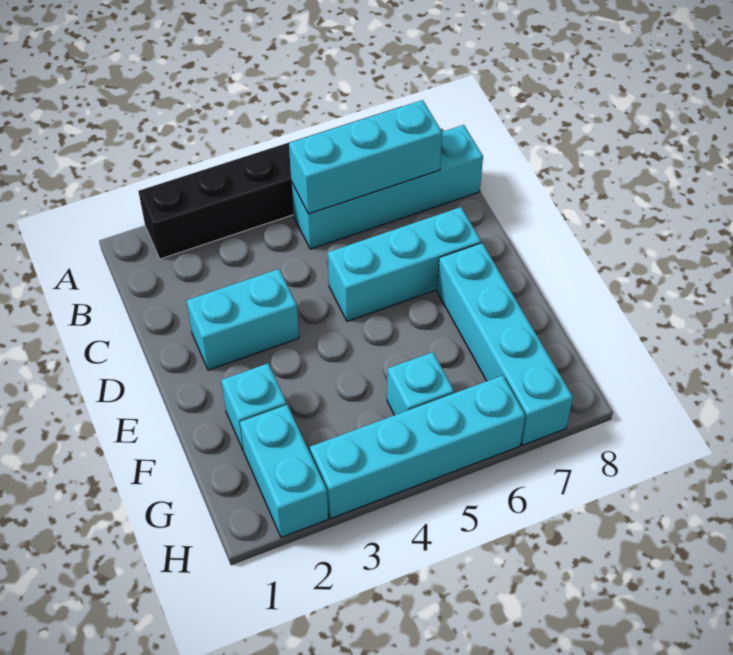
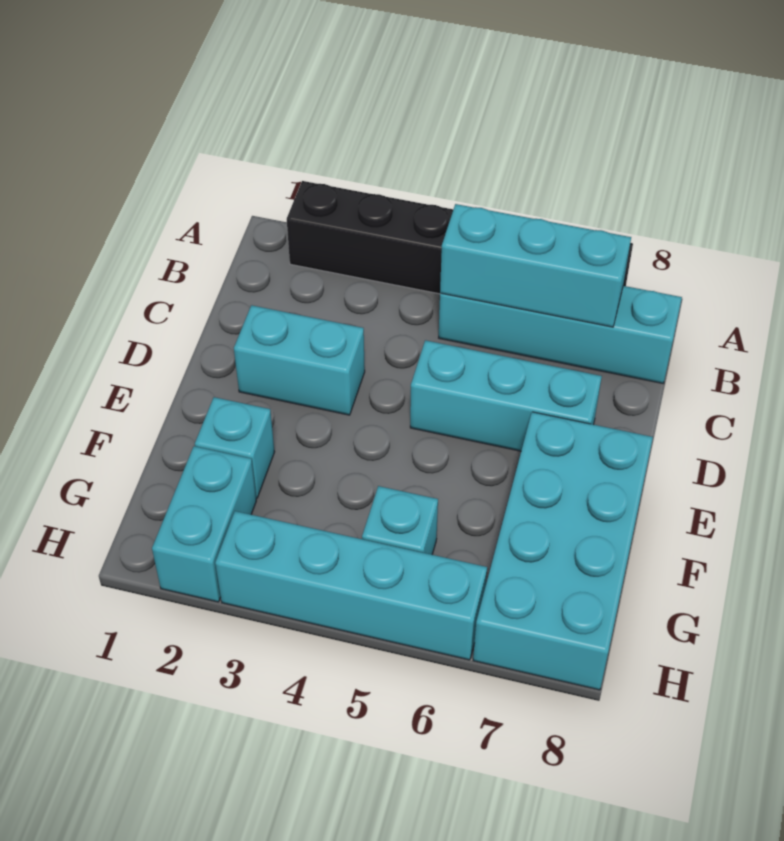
cyan 1x4 brick [437,243,573,445] -> cyan 2x4 brick [473,412,653,690]

